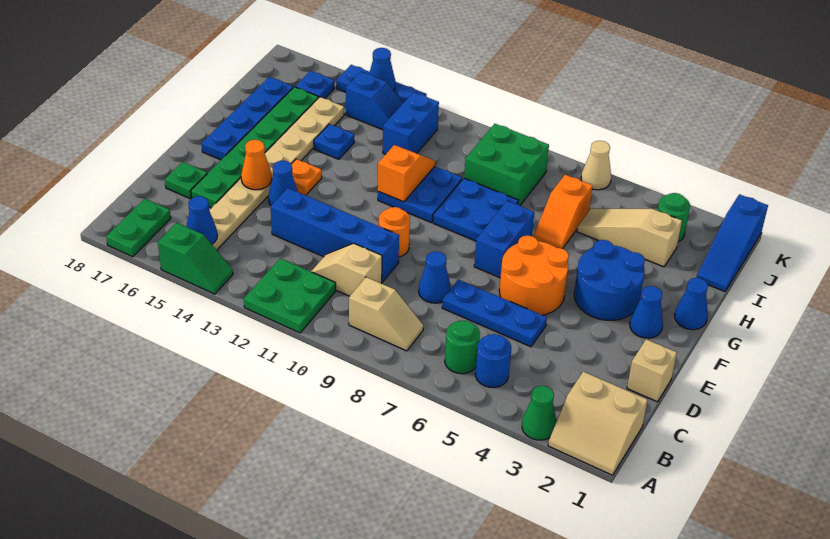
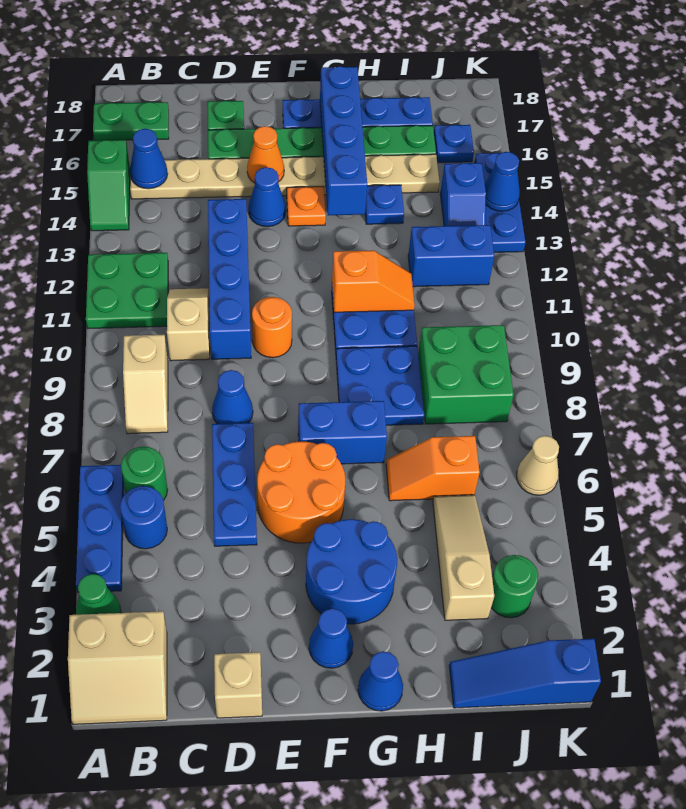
tan 2x2 slope [548,372,648,475] -> tan 2x2 slope turned to [68,611,167,724]
none -> blue 1x3 plate [76,465,124,592]
none -> blue 1x4 brick [320,66,367,215]

